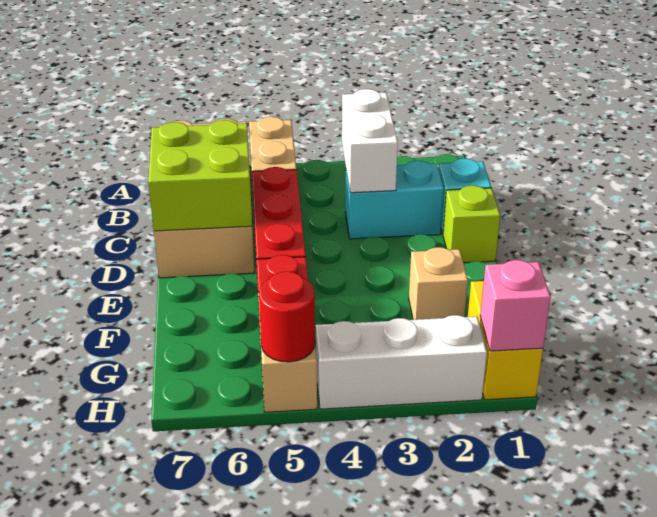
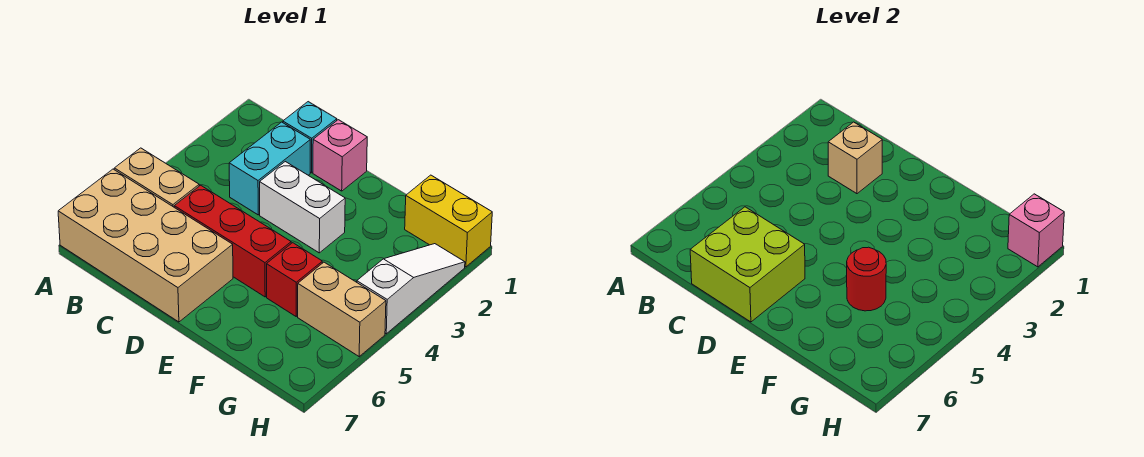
white 1x2 brick [342,89,398,193] -> white 1x2 brick moved to [260,162,345,253]
lime 1x1 brick [443,186,500,263] -> pink 1x1 brick [313,120,367,191]
tan 1x1 brick [409,247,468,320] -> tan 1x1 brick moved to [828,122,882,194]
white 1x3 brick [316,315,487,409] -> white 1x3 slope [357,244,465,334]
red 1x1 round brick [259,271,315,362] -> red 1x1 round brick moved to [847,247,886,311]

